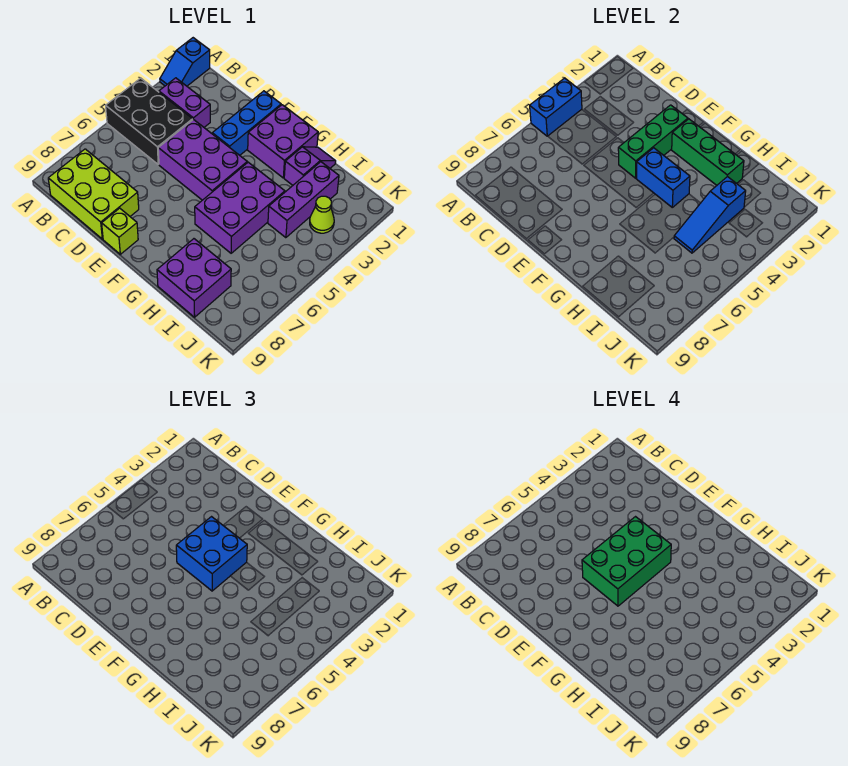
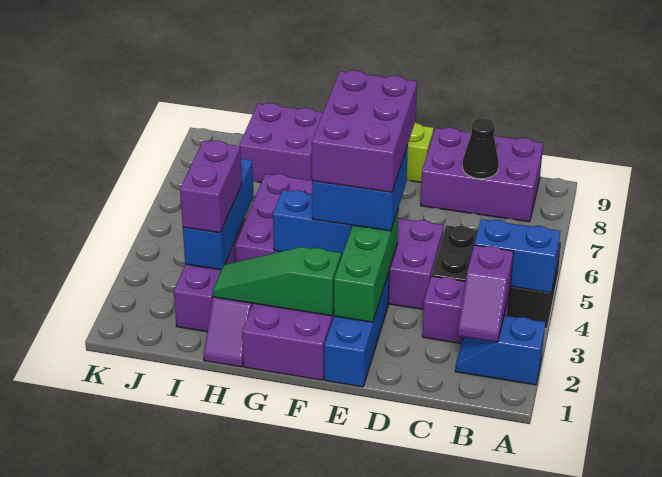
blue 1x2 slope [160,38,210,86] -> blue 1x2 slope turned to [455,316,545,385]
blue 1x2 brick [530,78,582,136] -> blue 1x2 brick turned to [474,219,560,293]
none -> purple 1x2 slope [458,245,513,342]
lime 2x3 brick [48,149,139,239] -> purple 2x3 brick [421,128,543,222]
none -> black 1x1 cone [462,118,499,179]
green 2x3 brick [582,517,671,606] -> purple 2x3 brick [312,70,417,192]
green 1x3 brick [672,119,744,185] -> green 1x3 slope [213,247,341,316]
blue 1x3 slope [674,177,746,253] -> blue 1x3 brick [183,159,254,270]
none -> purple 1x2 brick [180,141,242,233]
lime 1x1 cone [310,196,334,233] -> none

